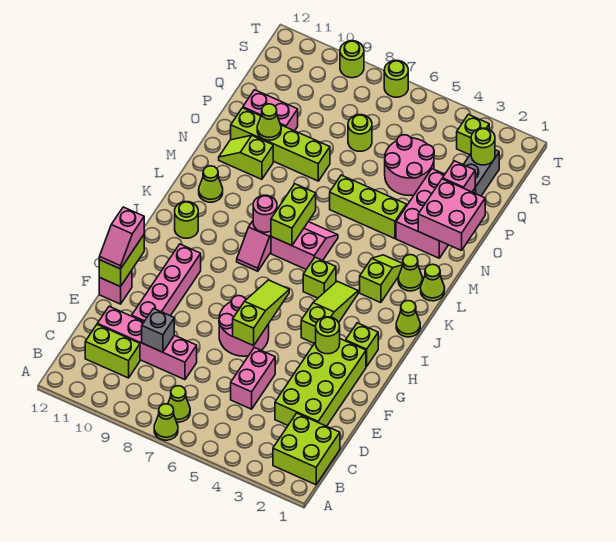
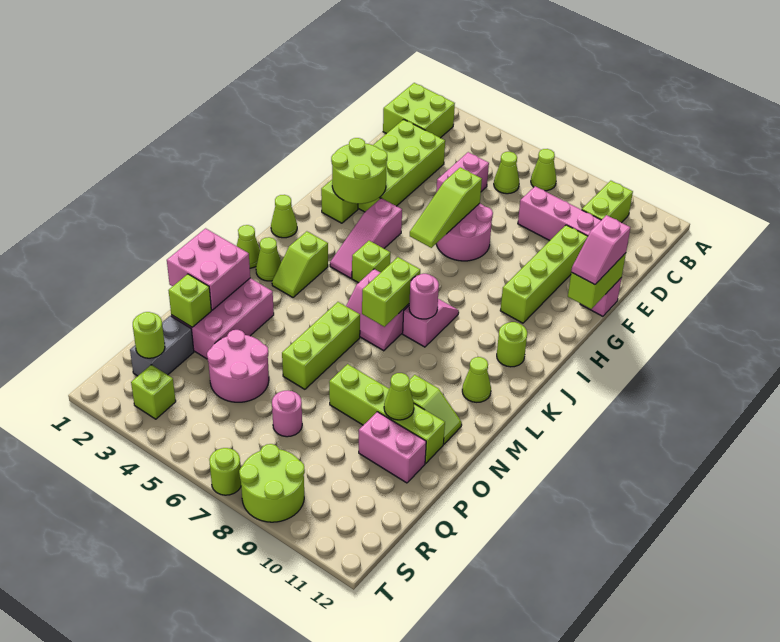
lime 1x1 cone [154,404,178,440] -> lime 1x1 cone moved to [494,152,519,194]
lime 1x2 brick [85,325,140,378] -> lime 1x2 brick turned to [582,181,633,223]
grey 1x1 brick [142,309,174,352] -> none
pink 1x4 brick [132,244,201,322] -> lime 1x4 brick [500,225,588,323]
pink 1x2 slope [99,207,144,269] -> pink 1x2 slope turned to [571,215,630,285]
lime 1x1 round brick [316,317,340,354] -> lime 2x2 round brick [331,138,387,204]
lime 1x3 slope [301,281,358,343] -> pink 1x3 slope [330,198,402,278]
lime 1x3 brick [330,175,407,239] -> lime 1x3 brick turned to [282,302,360,389]
pink 1x1 brick [443,161,475,192] -> lime 1x1 brick [168,274,211,327]
lime 1x1 round brick [348,115,372,151] -> pink 1x1 round brick [272,390,302,437]
lime 1x1 round brick [340,41,364,78] -> lime 2x2 round brick [239,444,305,522]

